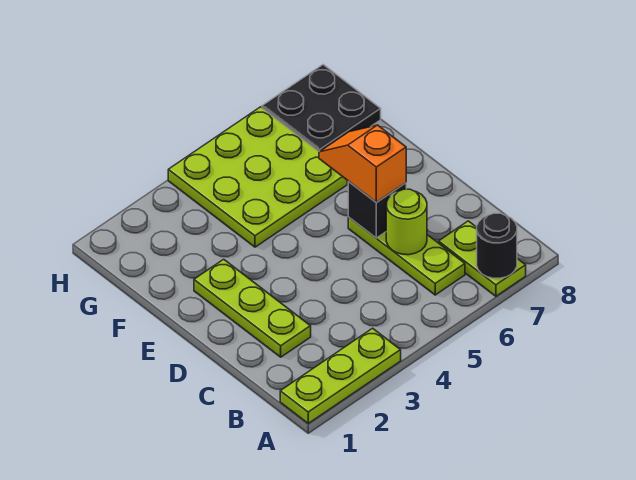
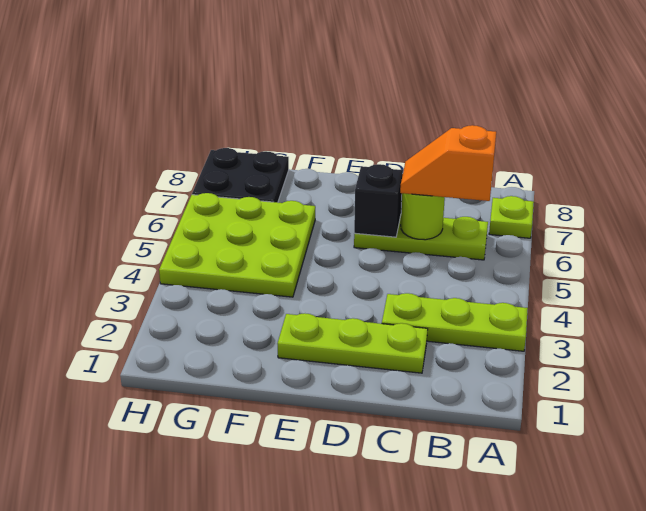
lime 1x3 plate [280,328,401,423] -> lime 1x3 plate turned to [382,293,528,351]
lime 1x2 plate [439,221,526,296] -> lime 1x1 plate [489,196,534,238]
black 1x1 round brick [477,213,517,278] -> none
orange 1x2 slope [319,125,406,202] -> orange 1x2 slope moved to [400,125,496,201]

